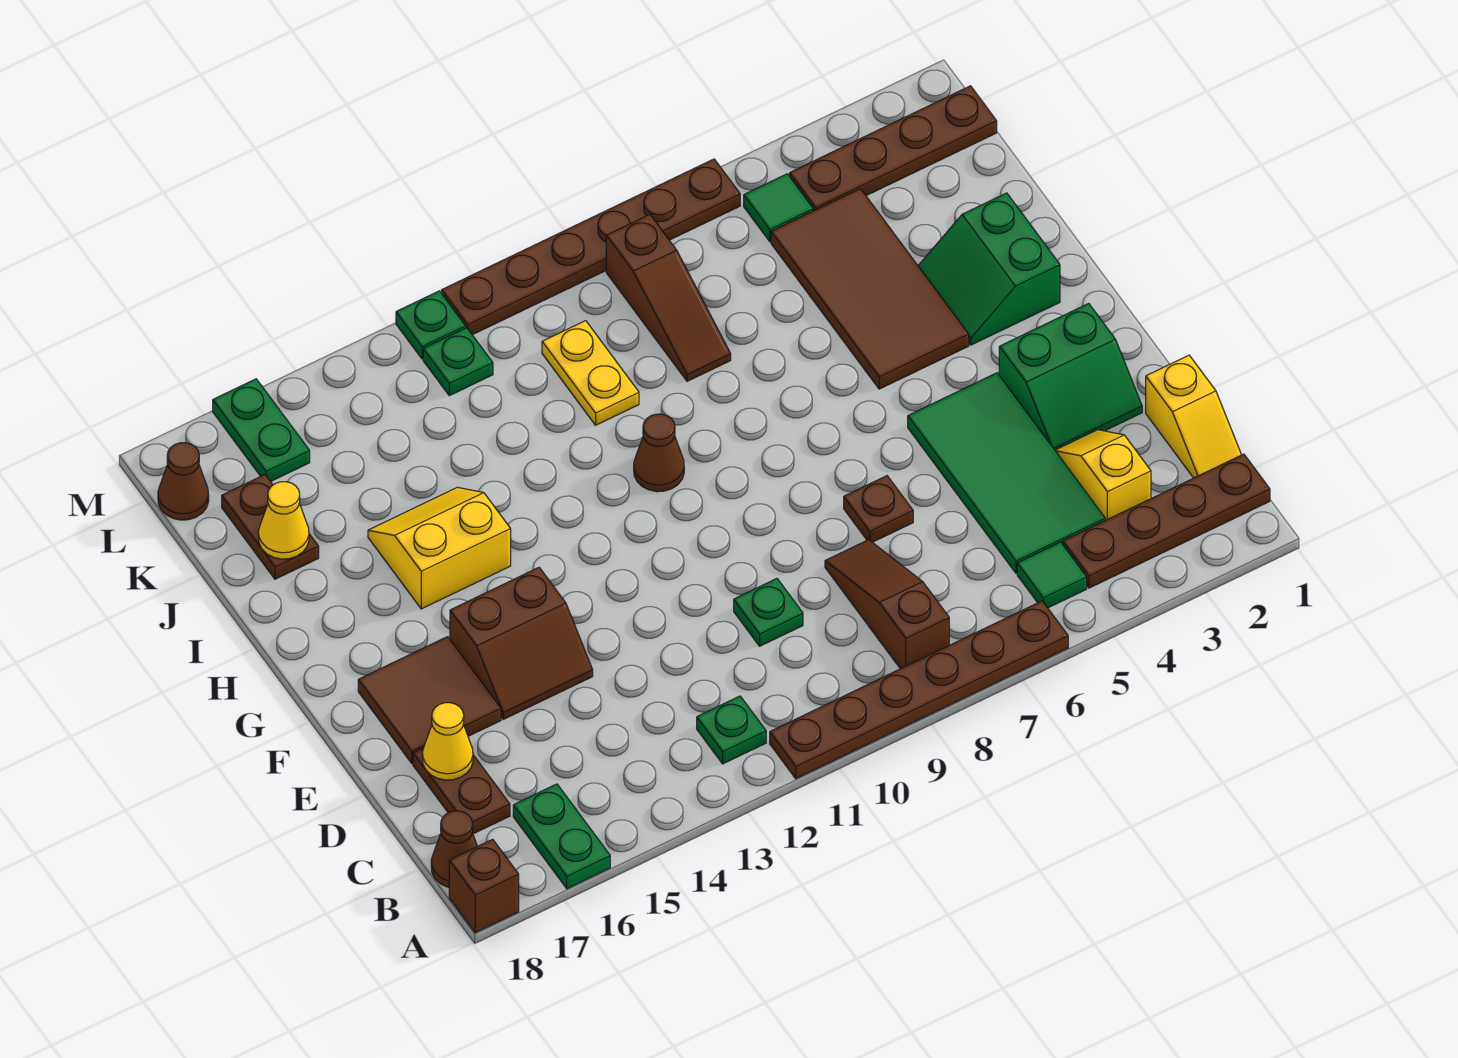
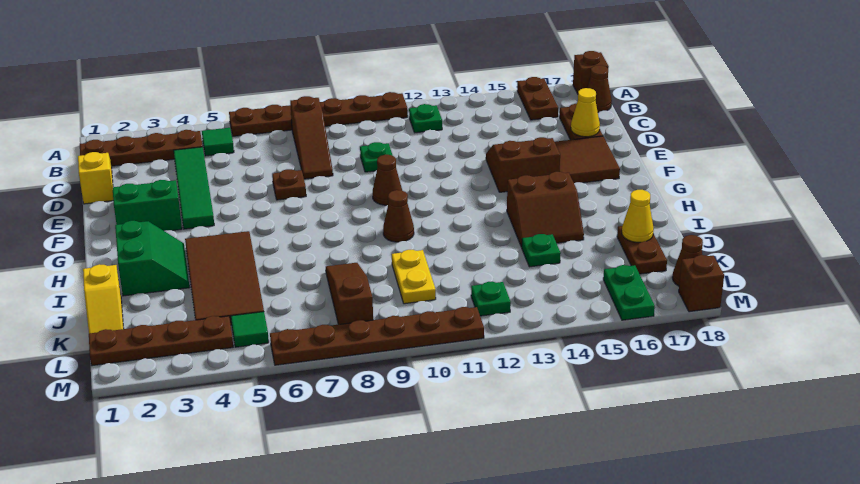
green 1x2 plate [513,784,610,889] -> brown 1x2 plate [517,77,558,120]
yellow 1x2 slope [1055,430,1151,520] -> yellow 1x2 slope moved to [83,264,124,333]
green 2x4 tile [908,373,1105,573] -> green 1x4 tile [174,147,214,229]
none -> brown 1x1 cone [373,155,402,205]
yellow 2x2 slope [368,487,511,609] -> brown 2x2 slope [507,172,584,247]
green 1x1 plate [396,291,466,359] -> green 1x1 plate moved to [522,234,561,267]
none -> brown 1x1 brick [679,255,724,312]

